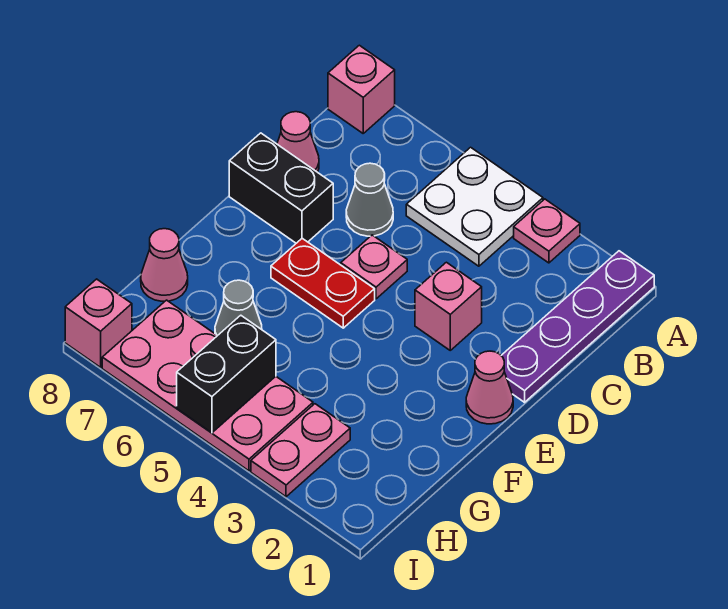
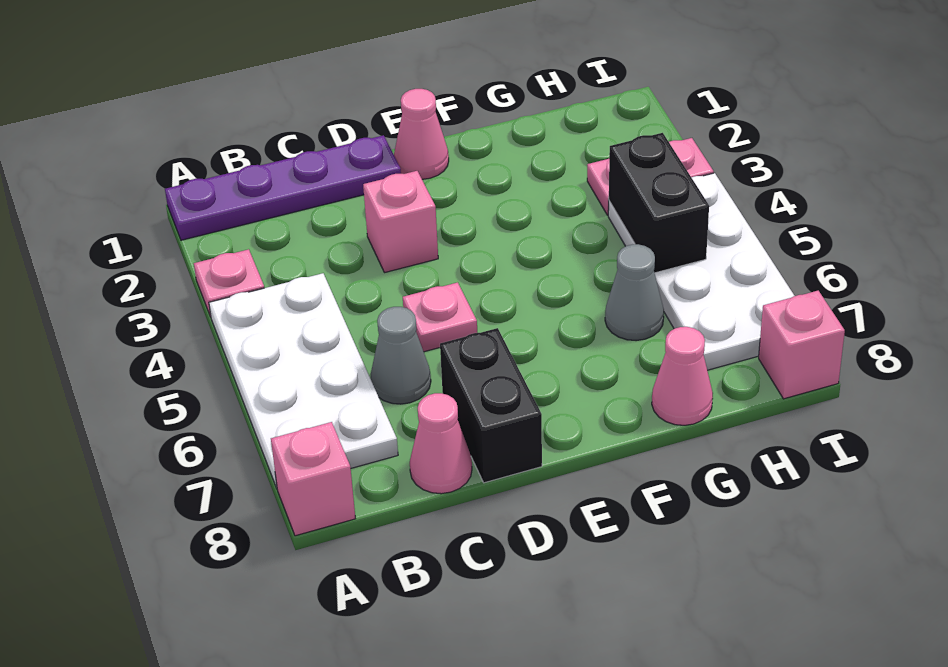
white 2x2 plate [406,147,543,266] -> white 2x4 plate [209,273,398,488]
red 1x2 plate [271,238,375,328] -> none
pink 2x4 plate [102,300,313,471] -> white 2x4 plate [608,173,794,370]
black 1x2 brick [177,315,276,433] -> black 1x2 brick turned to [609,133,709,273]

